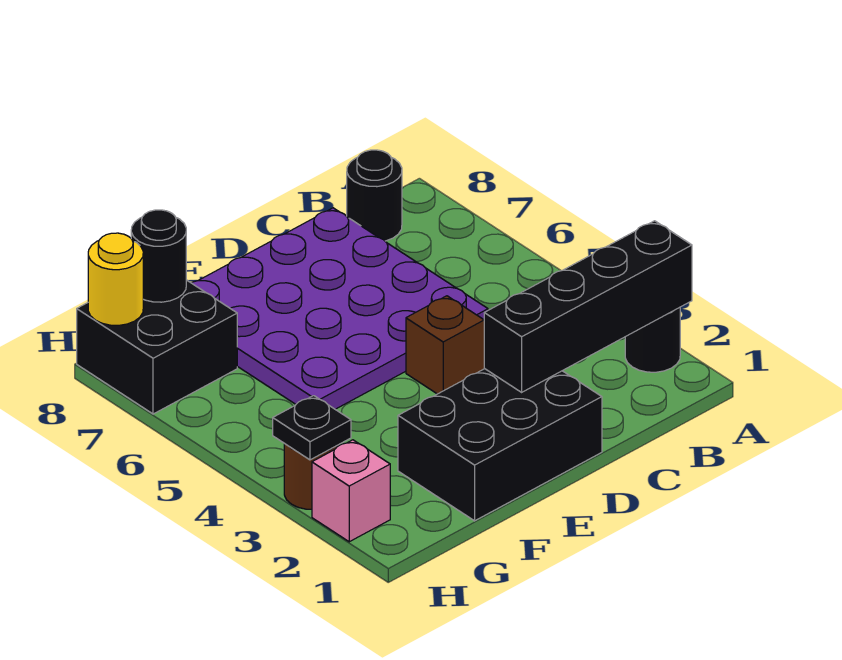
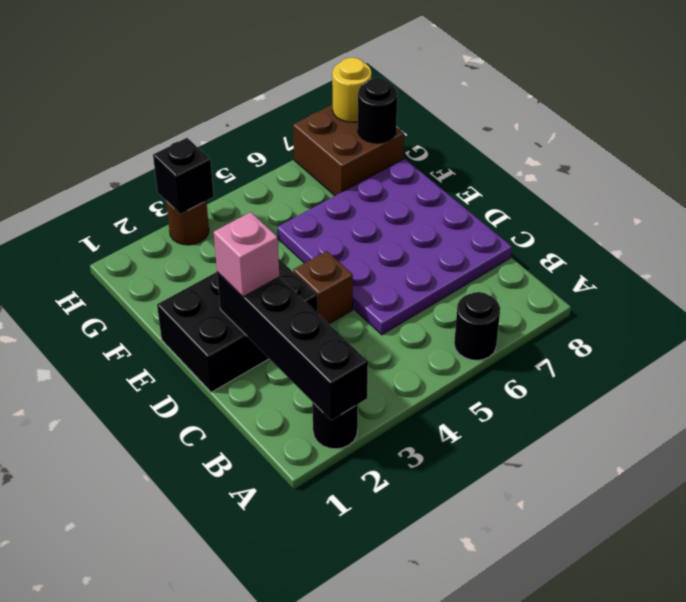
black 1x1 round brick [347,150,402,241] -> black 1x1 round brick moved to [454,292,500,360]
black 2x3 brick [398,369,602,521] -> black 2x3 brick turned to [157,259,318,392]
black 2x2 brick [77,280,237,414] -> brown 2x2 brick [293,104,404,196]
pink 1x1 brick [312,440,390,542] -> pink 1x1 brick moved to [214,212,279,297]
black 1x1 plate [273,396,351,460] -> black 1x1 brick [153,138,214,214]

